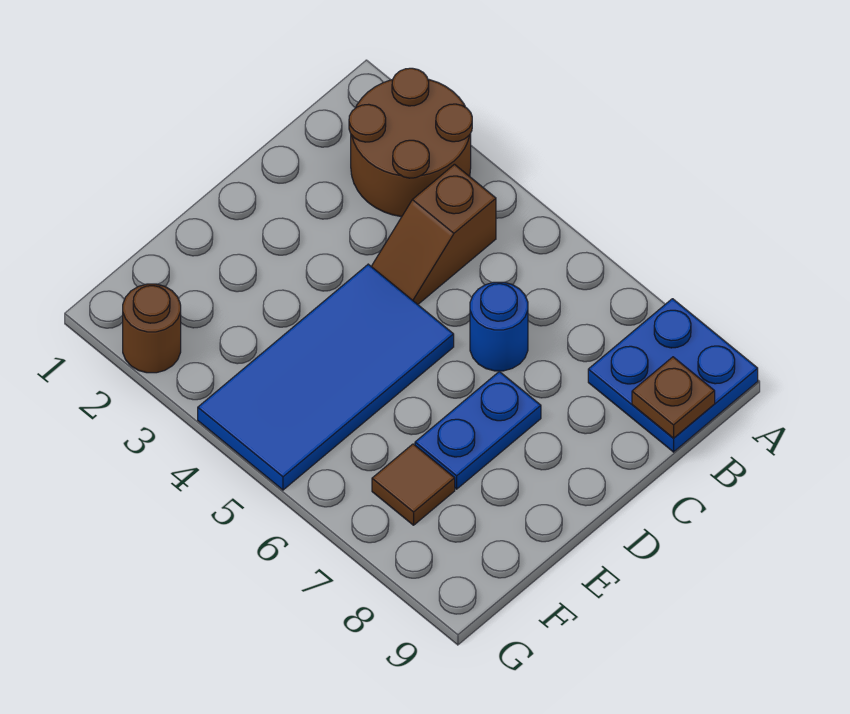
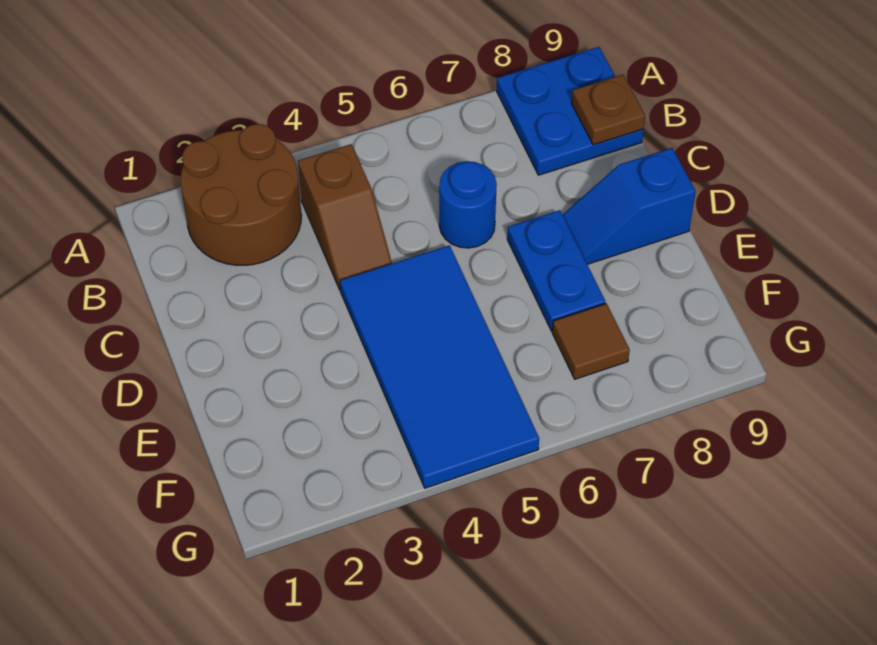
none -> blue 1x2 slope [563,148,696,264]
brown 1x1 round brick [123,284,181,373] -> none

